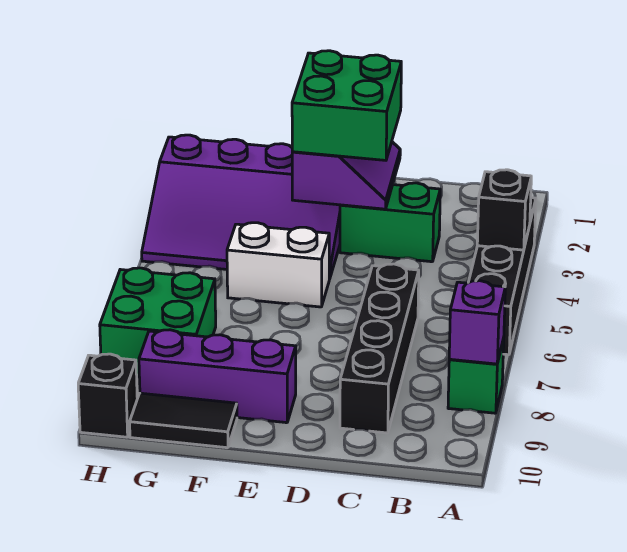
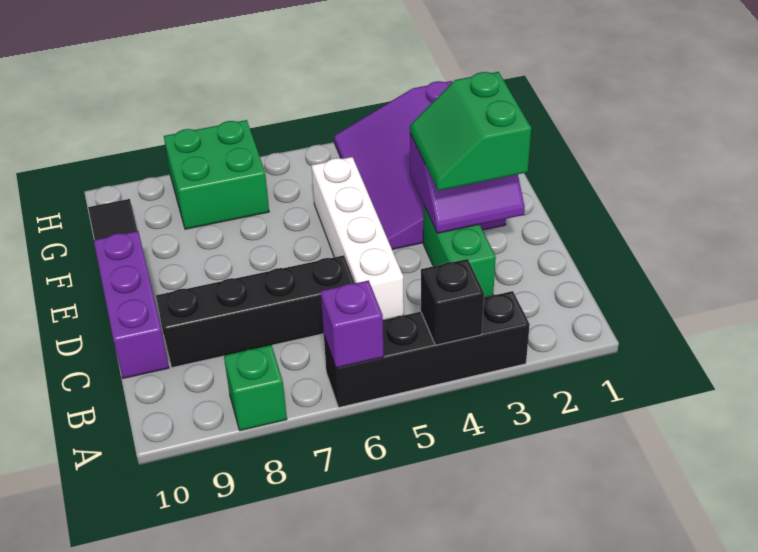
purple 1x1 brick [449,281,505,364] -> purple 1x1 brick moved to [321,280,384,368]
green 2x2 brick [292,51,401,160] -> green 2x2 slope [410,72,531,191]
white 1x2 brick [227,223,329,307] -> white 1x4 brick [312,157,404,320]
purple 1x3 brick [139,330,296,423] -> purple 1x3 brick moved to [94,231,169,378]
black 1x1 brick [78,354,137,437] -> none

